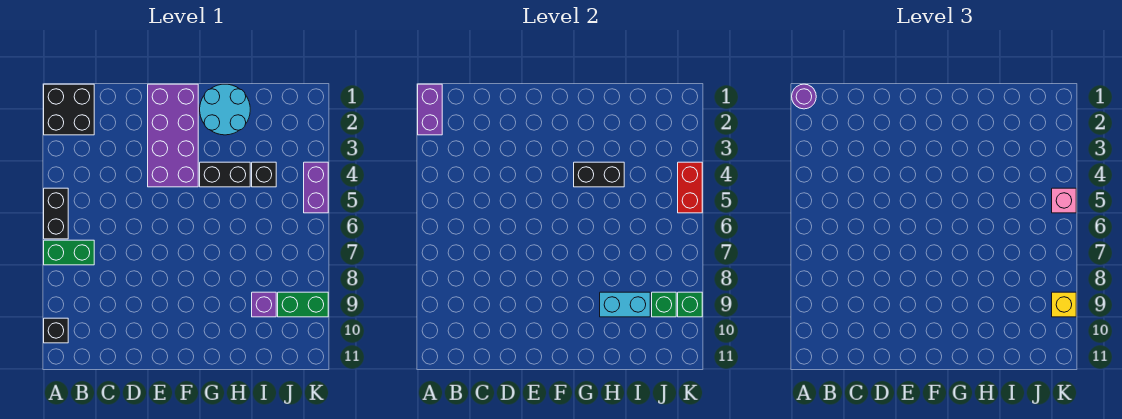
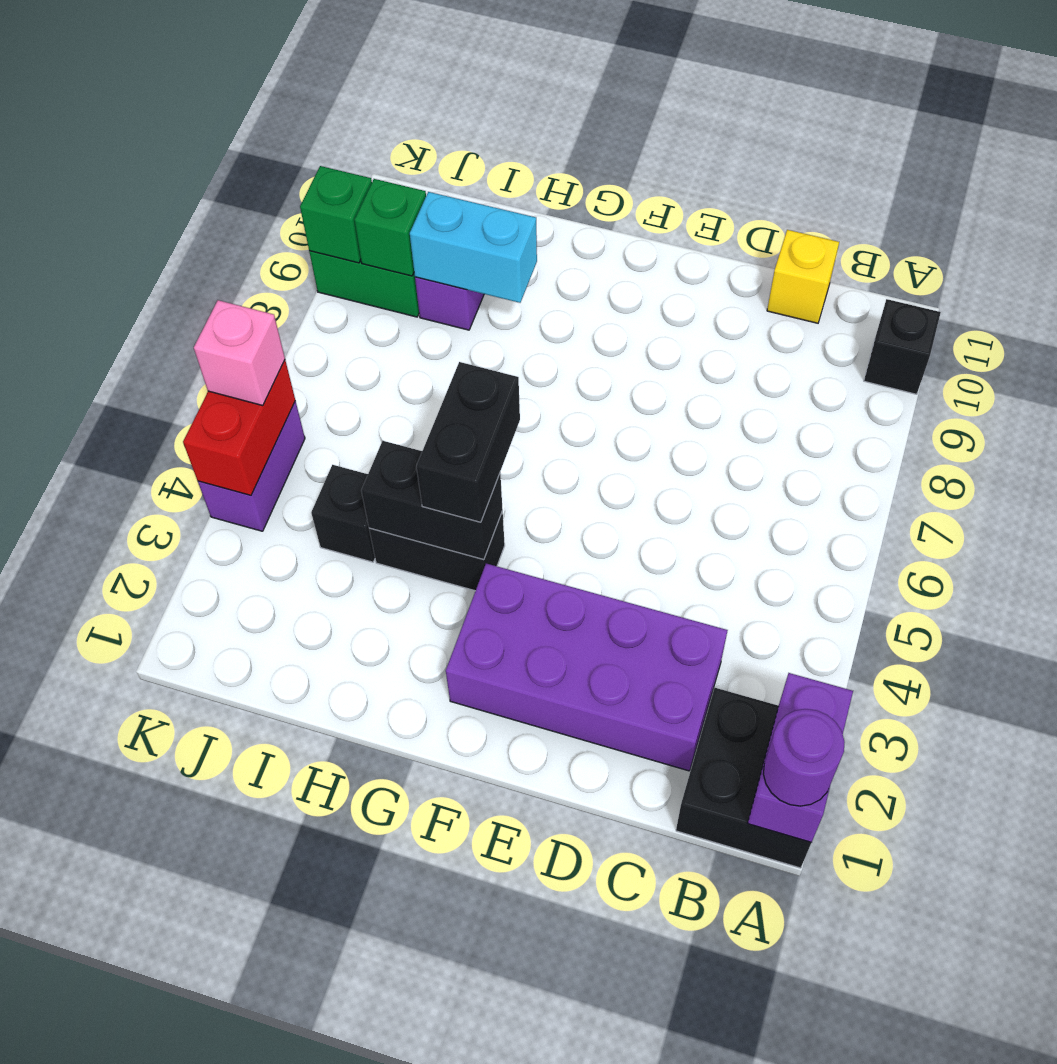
black 1x2 brick [44,188,68,239] -> black 1x2 brick moved to [416,362,520,522]
green 1x2 brick [44,240,94,265] -> none
purple 2x4 brick [148,84,198,187] -> purple 2x4 brick turned to [446,564,728,771]
cyan 2x2 round brick [200,84,250,135] -> none
yellow 1x1 brick [1052,292,1076,317] -> yellow 1x1 brick moved to [767,230,839,323]

